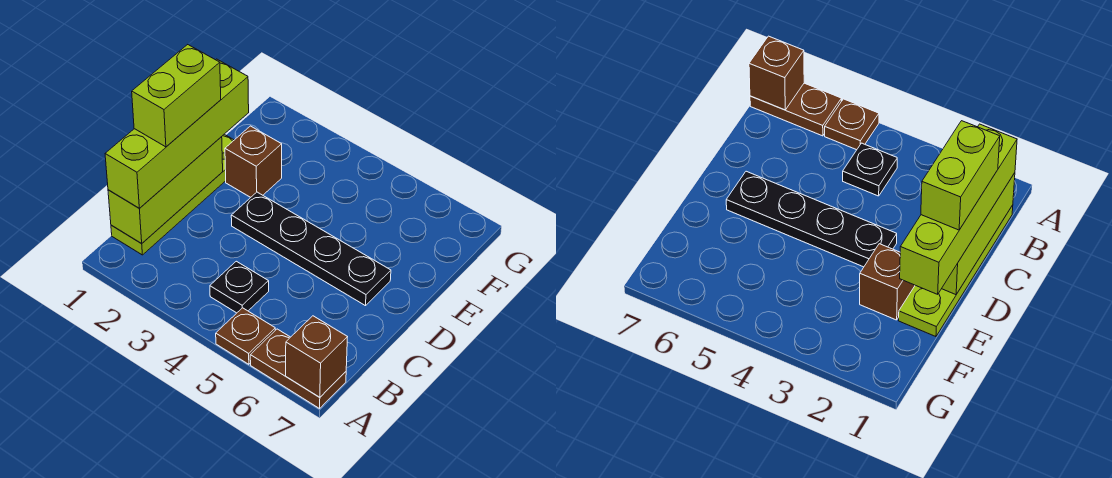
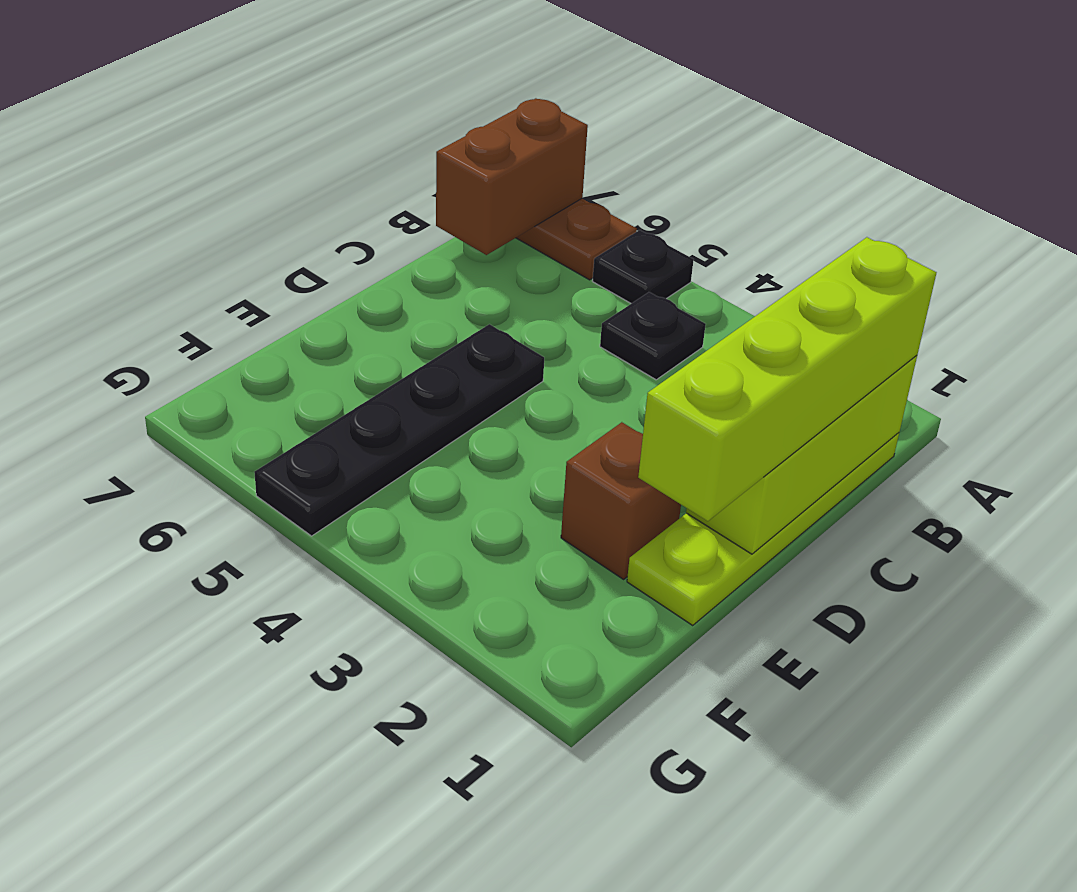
brown 1x1 plate [216,308,275,364] -> black 1x1 plate [593,230,694,304]
brown 1x1 brick [286,316,347,397] -> brown 1x2 brick [436,98,588,255]
lime 1x2 brick [132,45,221,147] -> none
black 1x4 plate [231,192,391,306] -> black 1x4 plate turned to [254,324,544,536]

